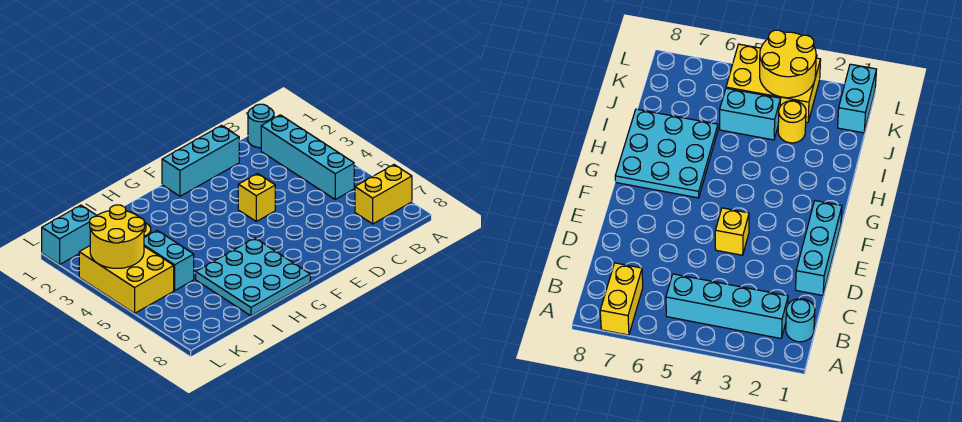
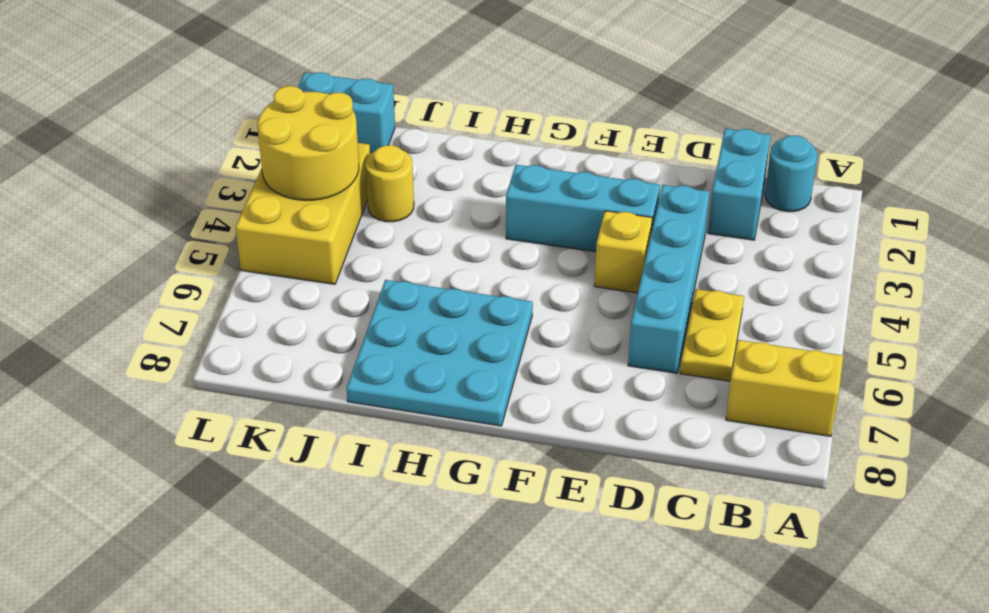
cyan 1x4 brick [261,115,354,199] -> cyan 1x4 brick moved to [628,185,710,373]
none -> yellow 1x2 plate [680,289,744,381]
cyan 1x3 brick [162,126,239,196] -> cyan 1x3 brick moved to [506,165,660,252]
cyan 1x2 brick [144,230,194,290] -> cyan 1x2 brick moved to [708,129,771,240]

